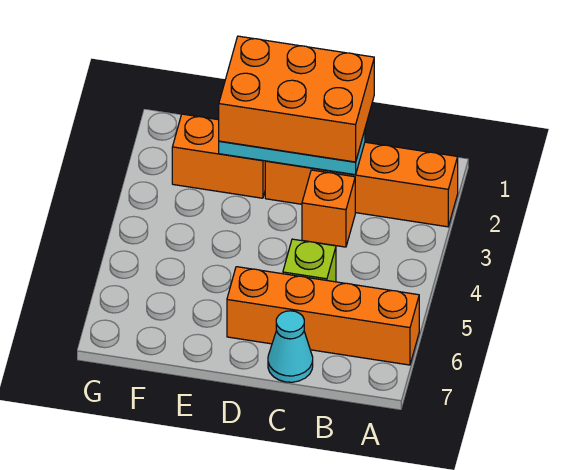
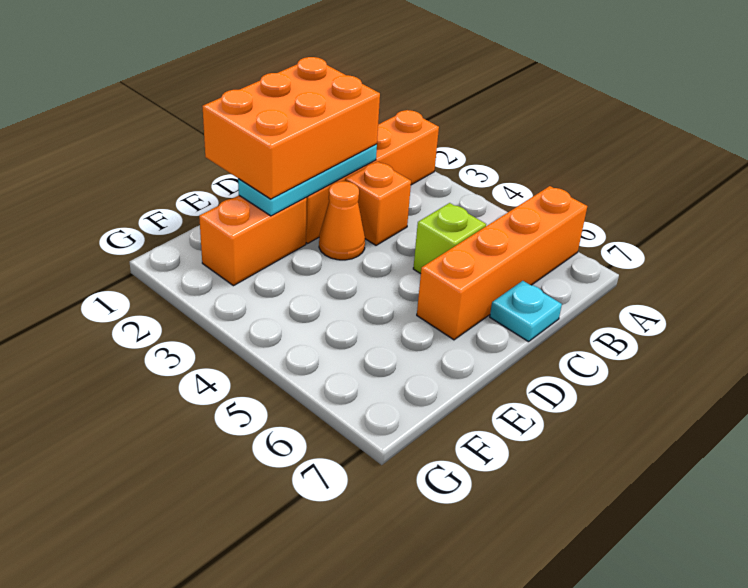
cyan 1x1 cone [268,311,313,382] -> cyan 1x1 plate [490,281,562,342]
none -> orange 1x1 cone [319,181,365,260]

